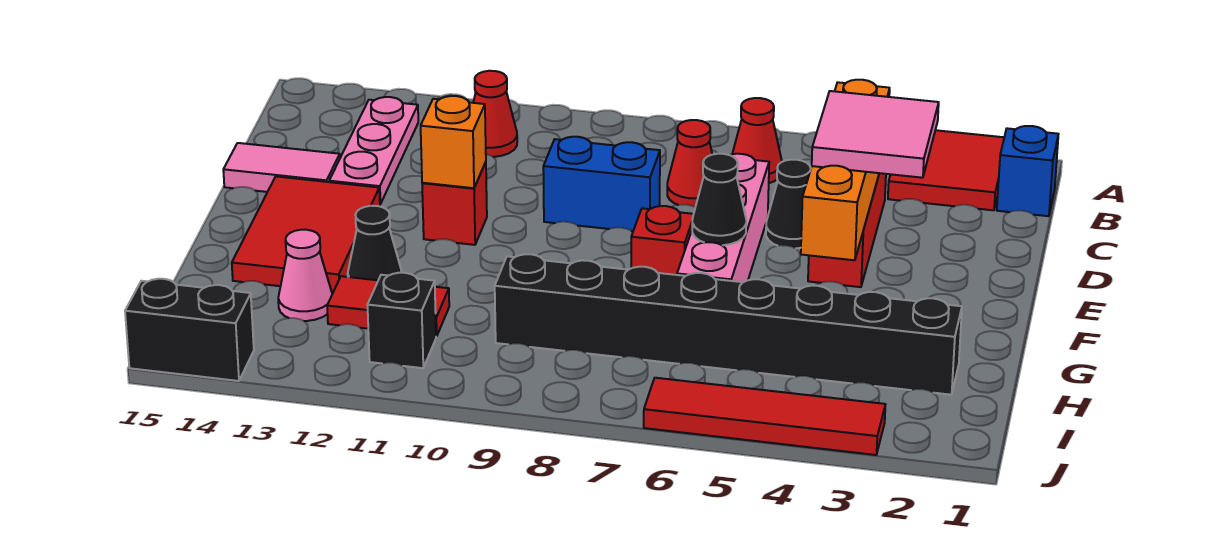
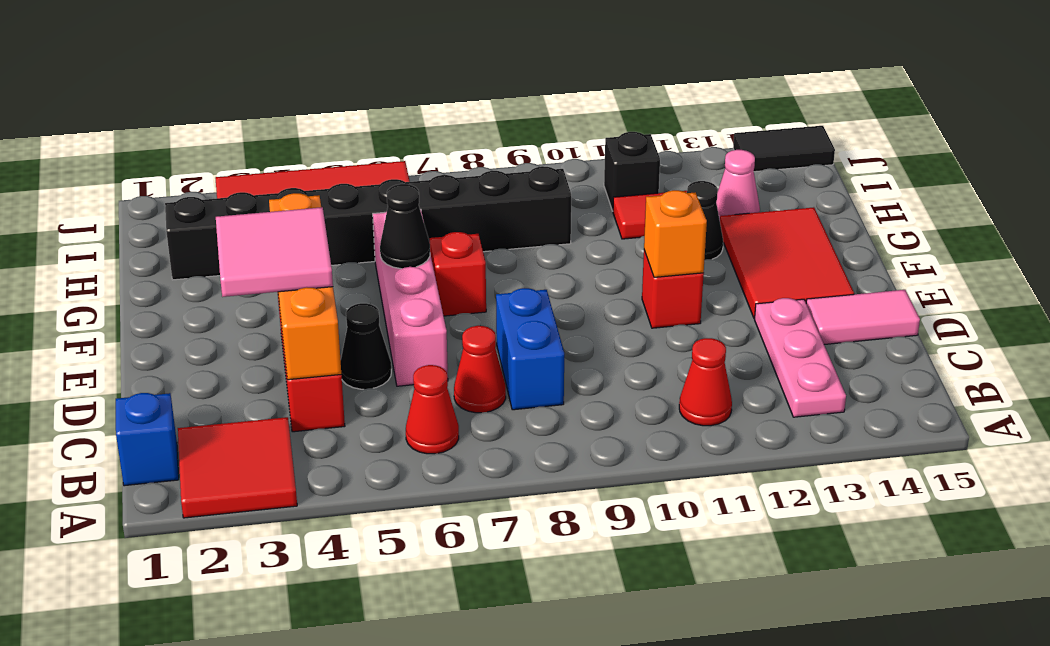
blue 1x2 brick [543,137,660,231] -> blue 1x2 brick turned to [496,288,564,410]
black 1x2 brick [125,279,254,381] -> black 1x2 tile [733,126,835,172]

